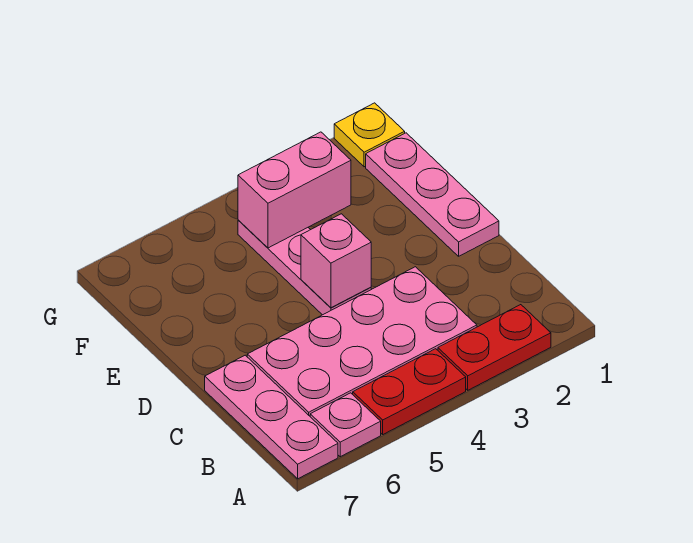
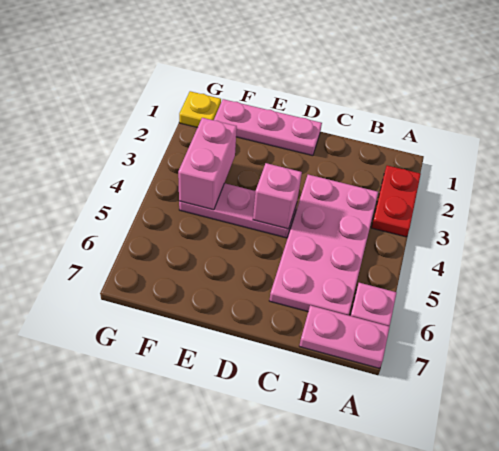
red 1x2 plate [353,349,466,434] -> none
pink 1x3 plate [205,355,338,479] -> pink 1x2 plate [299,305,390,368]

